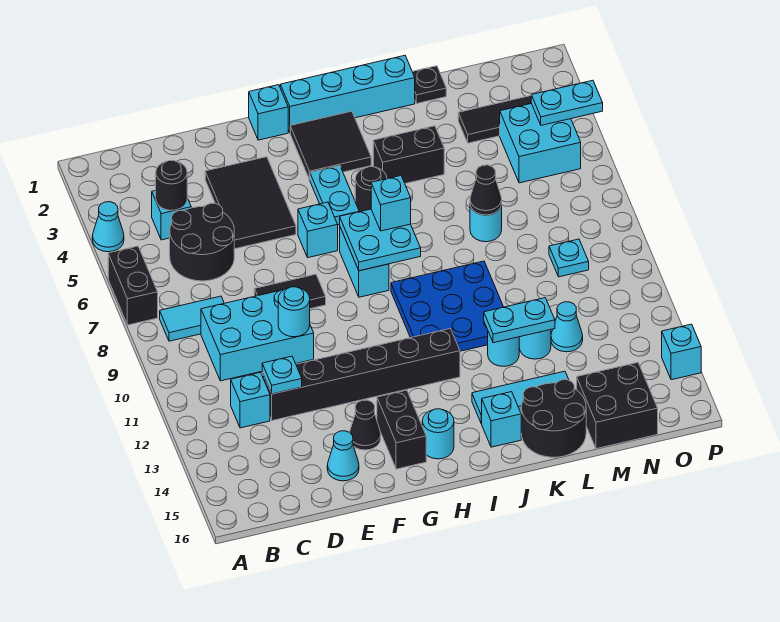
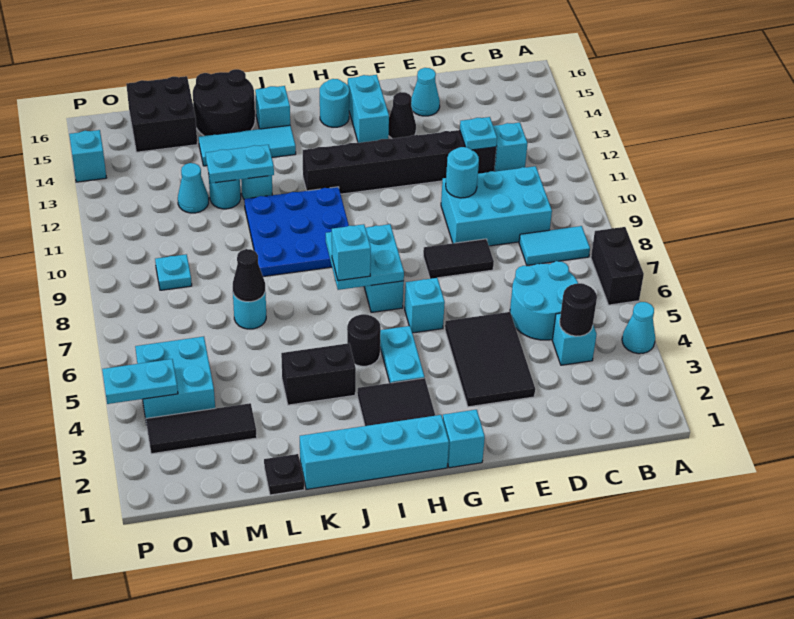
black 2x2 round brick [170,203,234,281] -> cyan 2x2 round brick [510,261,578,340]
black 1x2 brick [377,390,426,469] -> cyan 1x2 brick [348,75,389,143]

